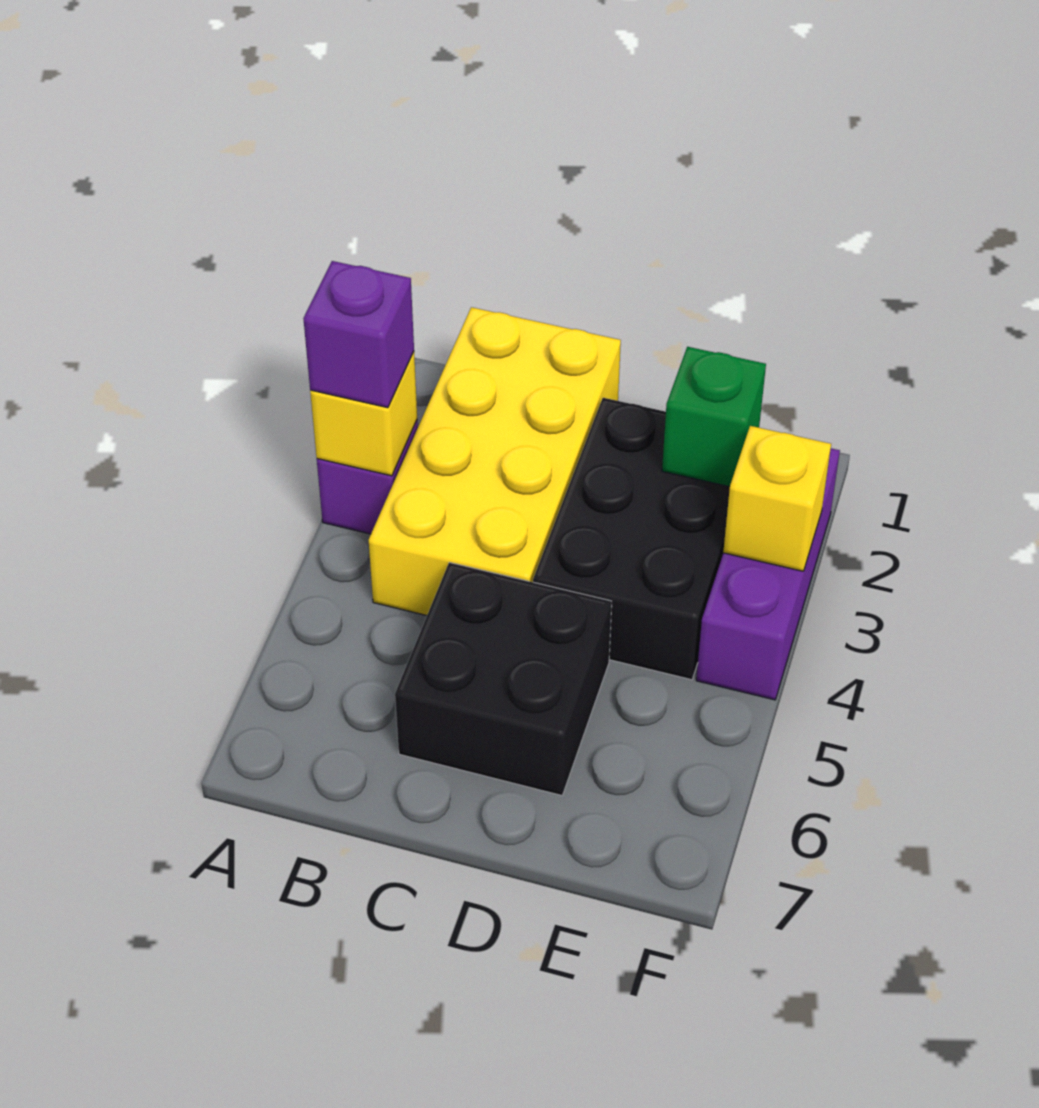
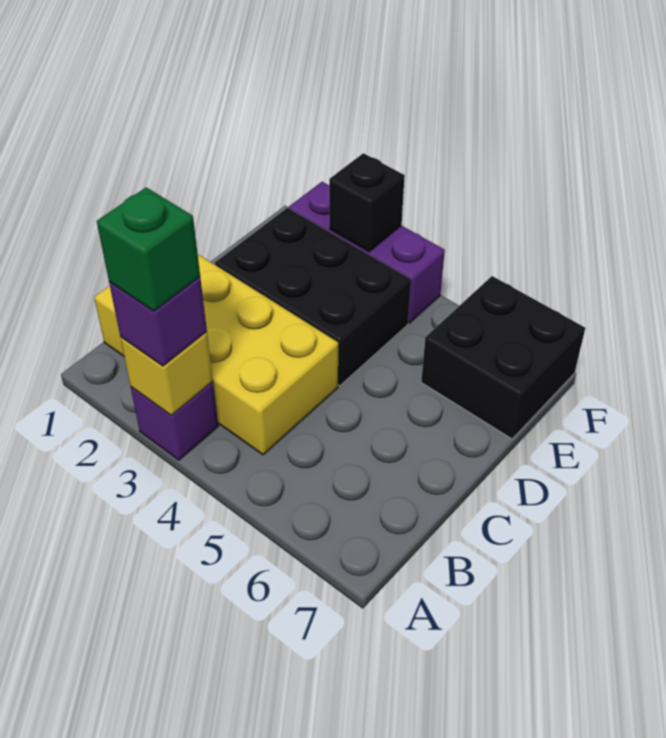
black 2x2 brick [395,562,612,795] -> black 2x2 brick moved to [421,276,585,439]
green 1x1 brick [662,347,766,487] -> green 1x1 brick moved to [97,187,200,311]
yellow 1x1 brick [723,426,831,571] -> black 1x1 brick [329,153,405,252]

